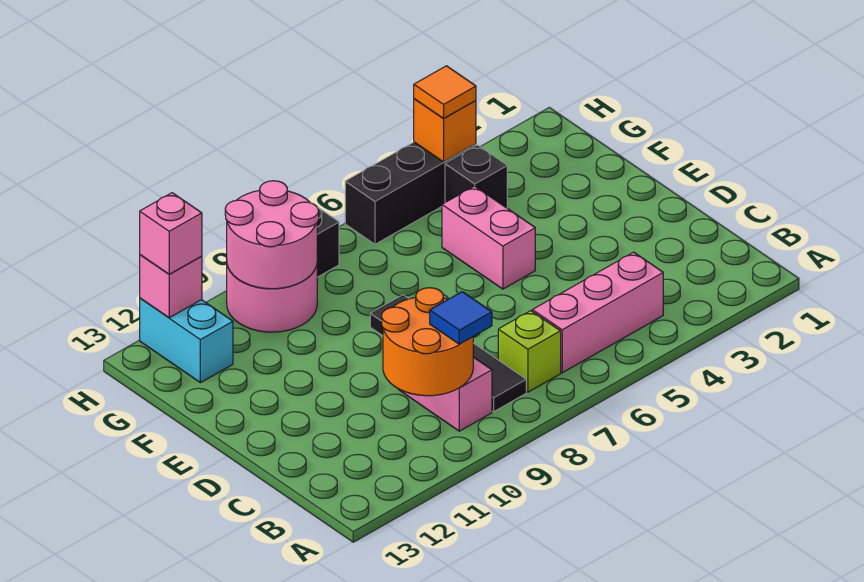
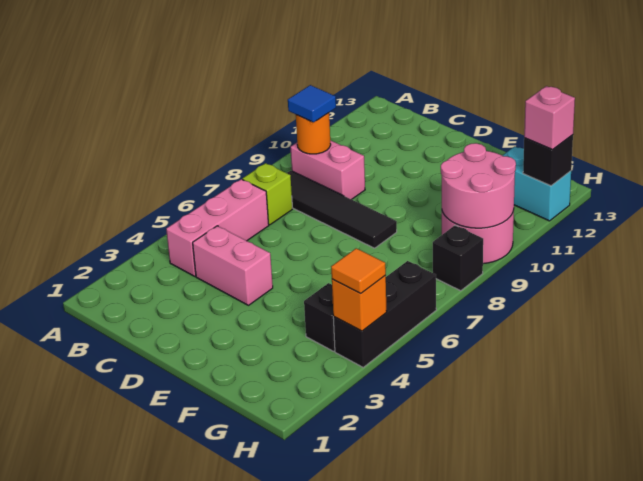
orange 2x2 round brick [382,288,473,396] -> orange 1x1 round brick [296,113,331,154]
pink 1x2 brick [442,186,535,289] -> pink 1x2 brick moved to [193,226,273,305]
pink 1x1 brick [140,255,202,318] -> black 1x1 brick [523,135,573,186]

